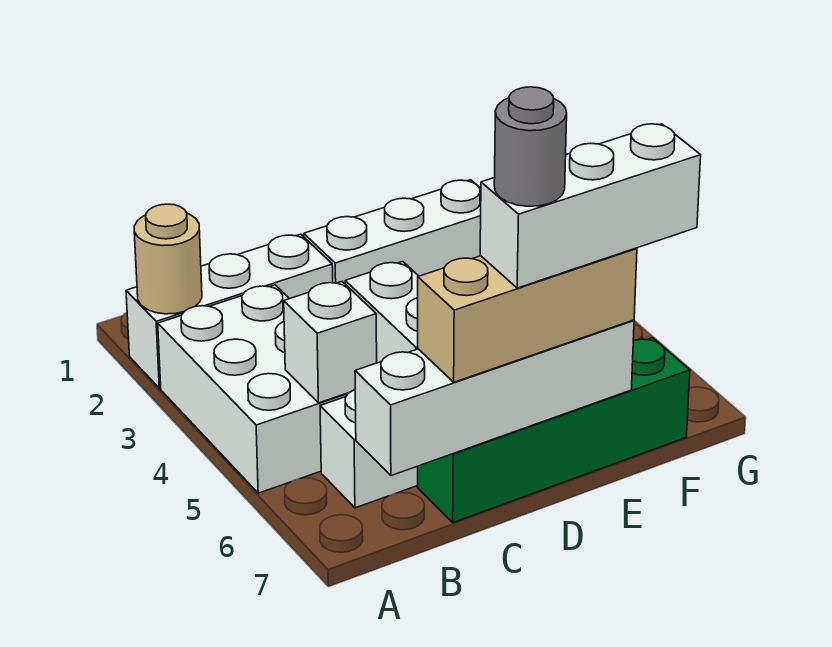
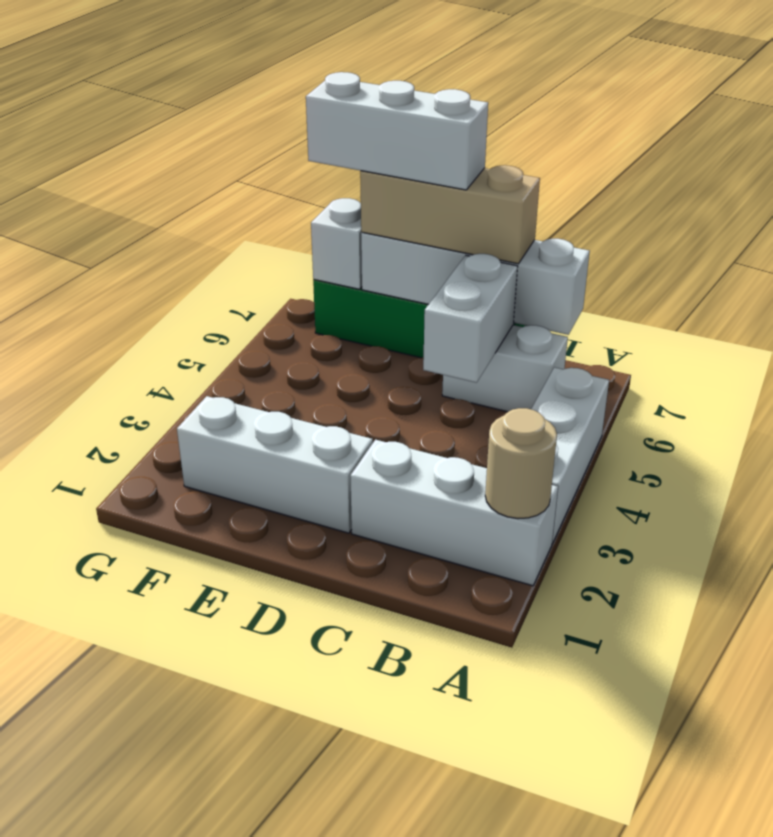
white 2x3 brick [158,285,348,493] -> white 1x3 brick [531,367,609,544]
white 1x1 brick [284,282,377,403] -> white 1x1 brick moved to [311,198,362,289]
grey 1x1 round brick [494,87,567,206] -> none

